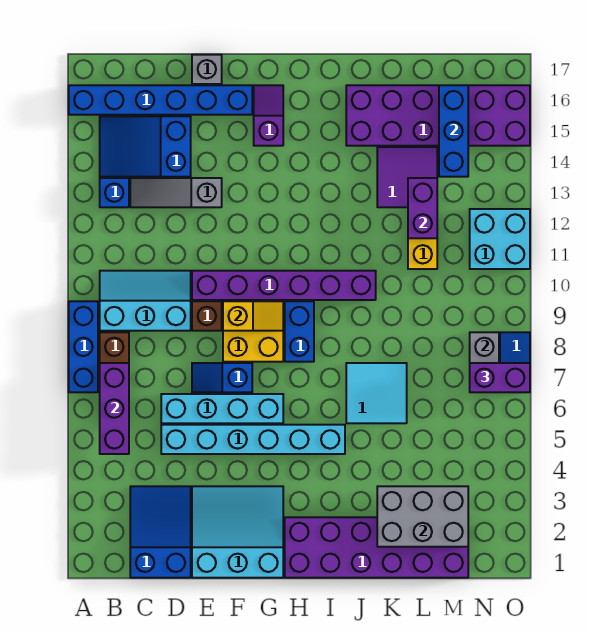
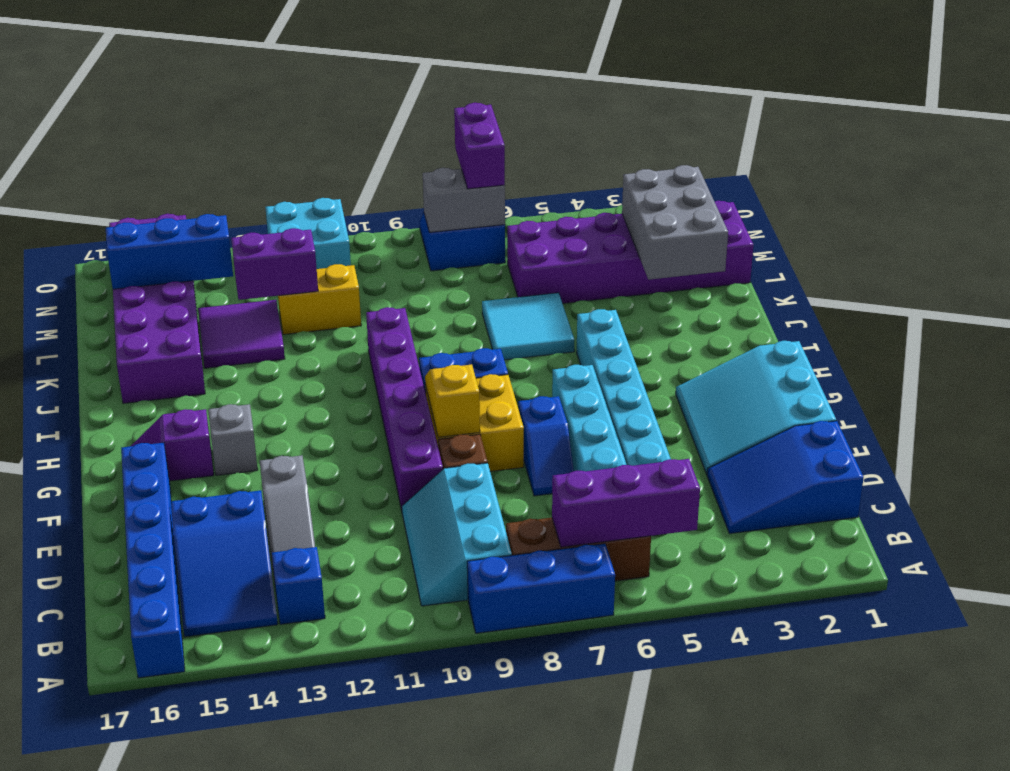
grey 1x1 brick [192,55,222,84] -> grey 1x1 brick moved to [208,404,258,475]
purple 2x6 brick [285,517,468,578] -> purple 2x6 brick turned to [507,201,753,303]

